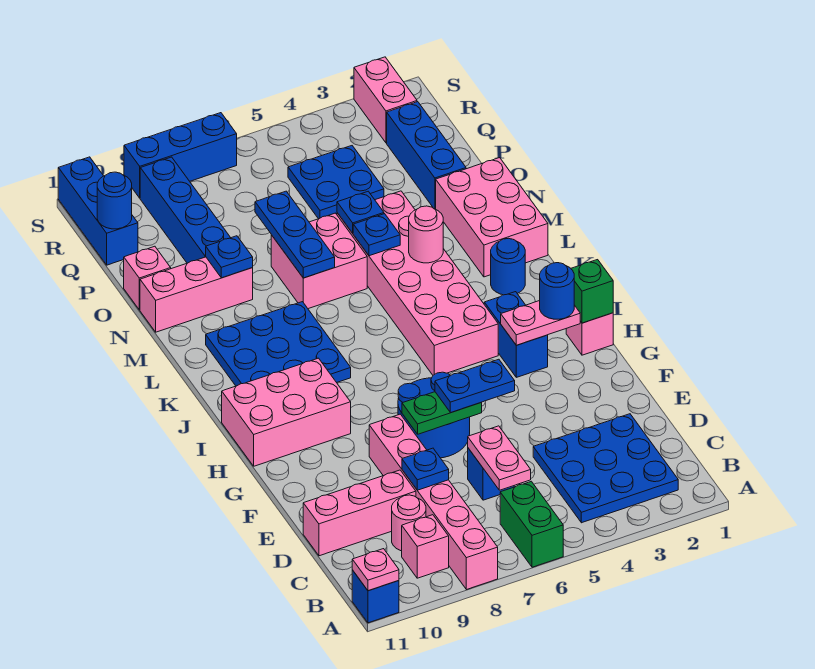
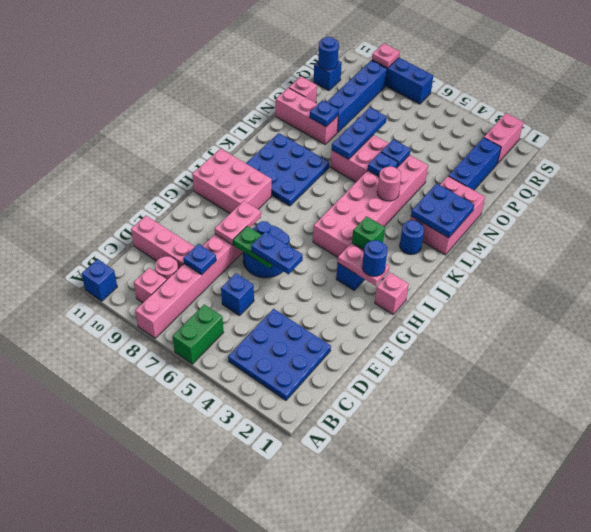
pink 1x1 plate [352,549,399,591] -> pink 1x1 plate moved to [372,43,400,68]
pink 1x2 plate [468,426,531,490] -> pink 1x2 plate moved to [215,201,261,245]
green 1x1 brick [571,260,613,323] -> green 1x1 brick moved to [352,216,385,250]
blue 2x2 plate [288,146,384,219] -> blue 2x2 plate moved to [411,184,474,238]
blue 1x3 brick [58,157,138,265] -> blue 1x1 brick [314,60,342,91]

